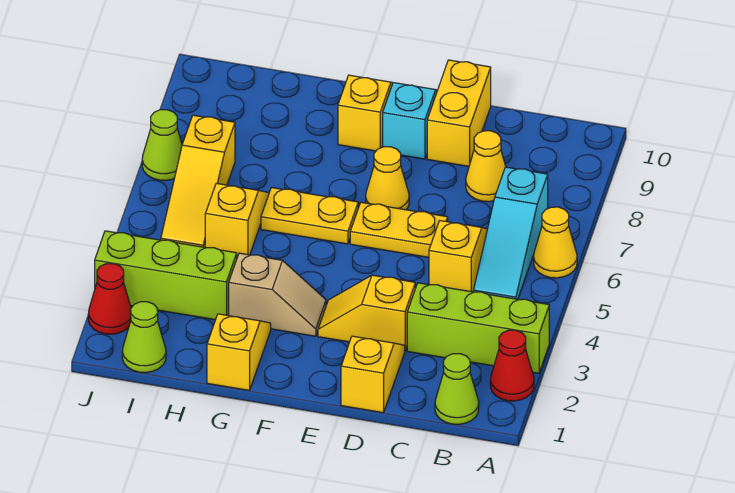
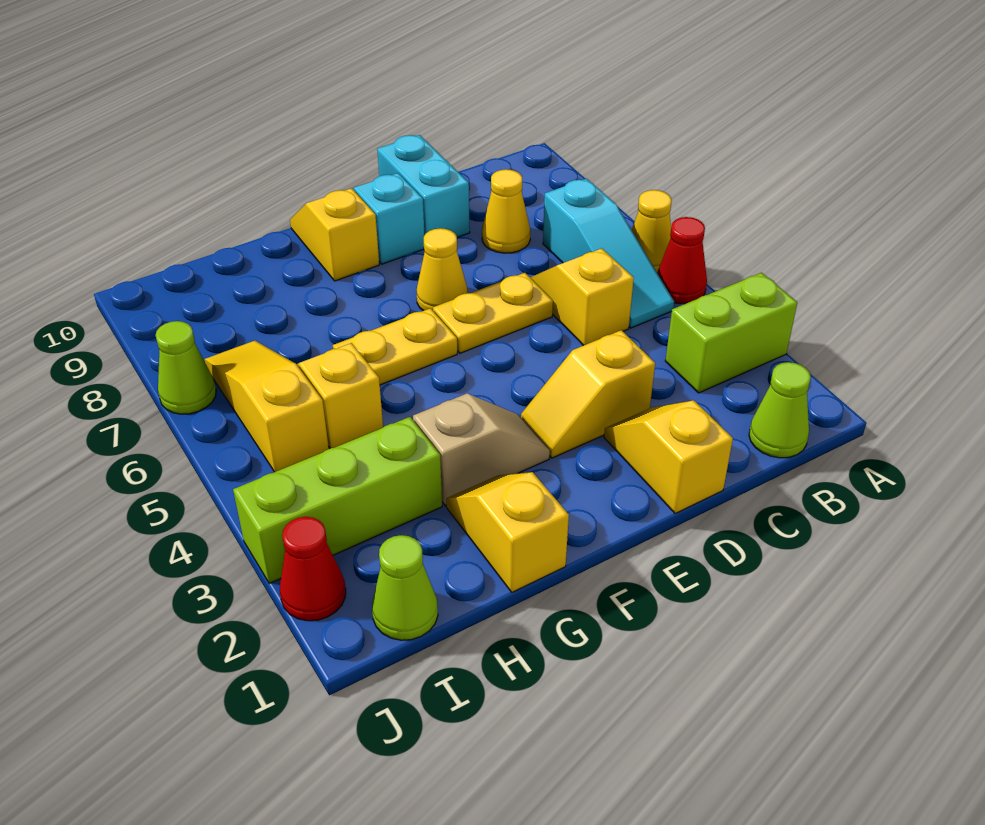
red 1x1 cone [490,330,534,401] -> red 1x1 cone moved to [657,217,707,304]
lime 1x3 brick [407,283,549,373] -> lime 1x2 brick [666,273,797,393]
yellow 1x2 brick [427,60,491,166] -> cyan 1x2 brick [377,135,470,237]
yellow 1x3 slope [161,115,235,247] -> yellow 1x3 slope turned to [205,341,329,472]

